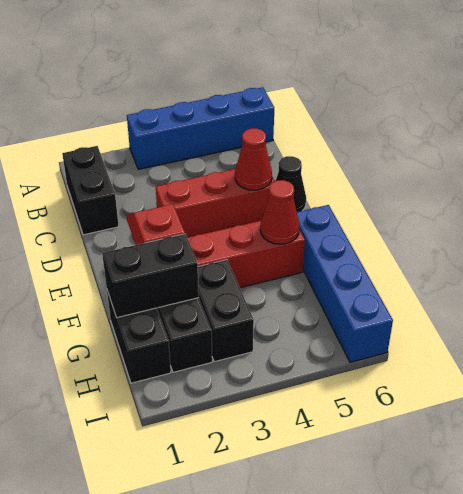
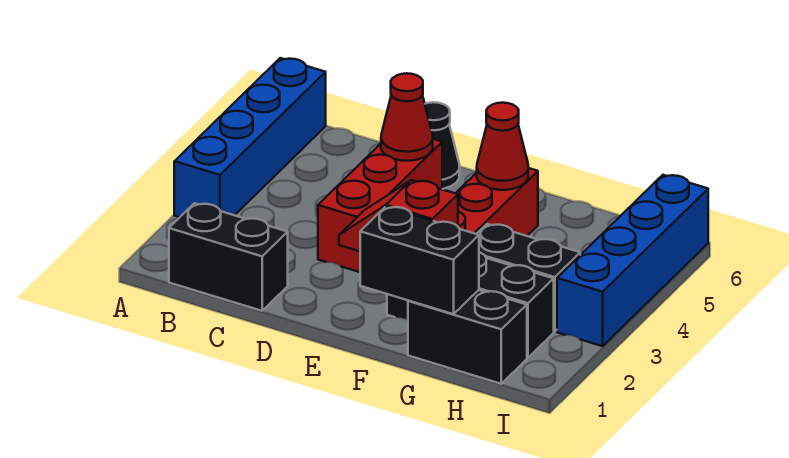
blue 1x4 brick [297,205,393,362] -> blue 1x4 brick turned to [557,175,708,346]
black 1x2 brick [102,234,199,318] -> black 1x2 brick turned to [360,207,479,314]

